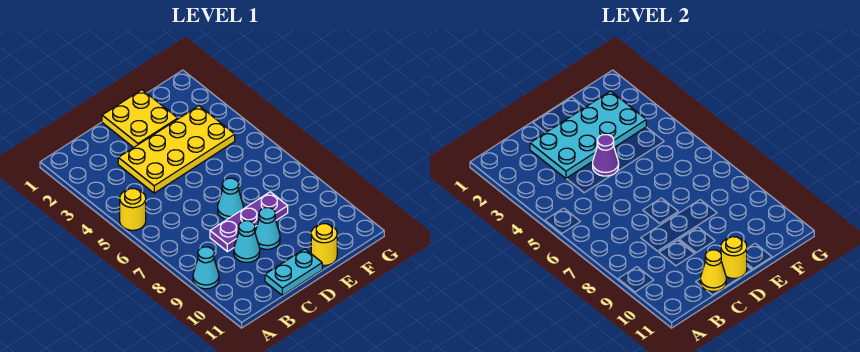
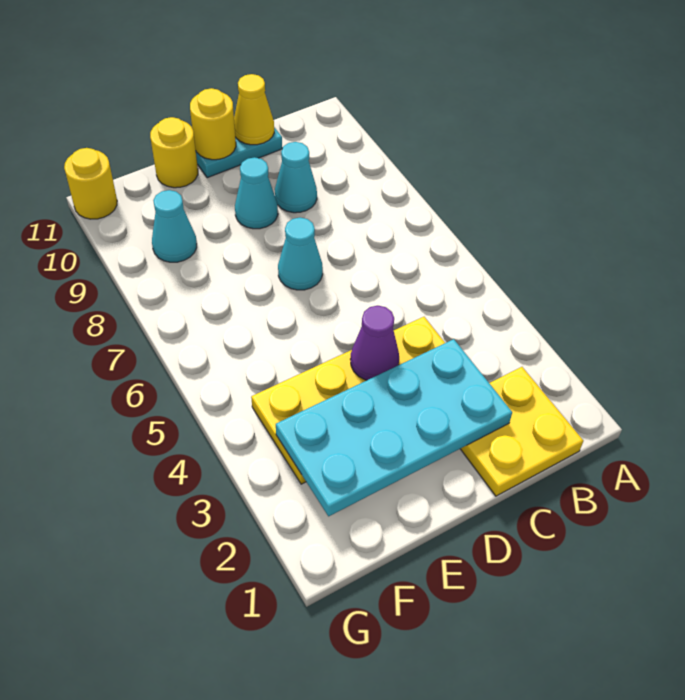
yellow 1x1 round brick [120,189,146,230] -> yellow 1x1 round brick moved to [64,148,117,219]
cyan 1x1 cone [193,247,219,289] -> cyan 1x1 cone moved to [152,190,197,262]
purple 1x3 plate [210,192,288,252] -> none
yellow 2x2 plate [102,90,178,148] -> yellow 2x2 plate moved to [461,367,583,496]

